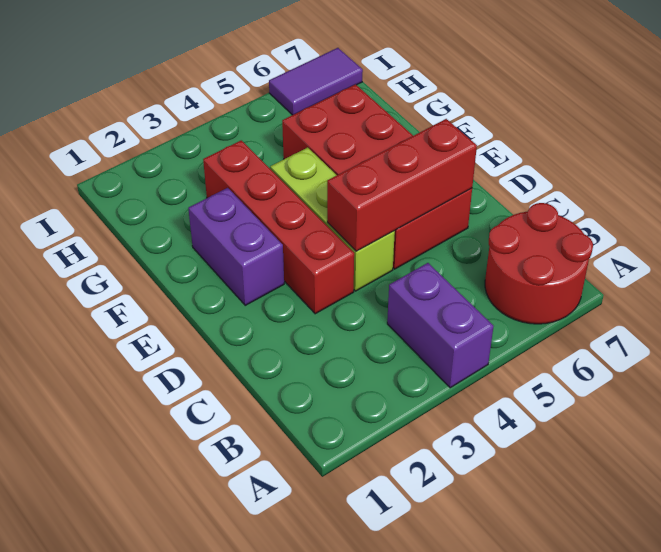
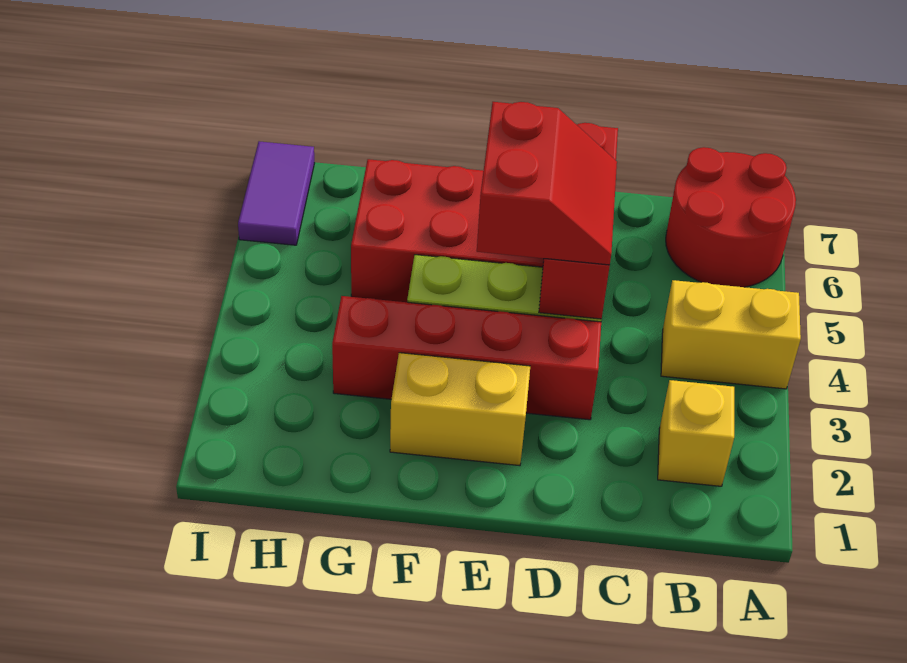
purple 1x2 brick [387,263,494,388] -> yellow 1x2 brick [661,280,801,389]
none -> yellow 1x1 brick [658,380,734,486]
none -> red 2x2 slope [477,102,617,265]
purple 1x2 brick [188,188,284,305] -> yellow 1x2 brick [390,353,530,466]

